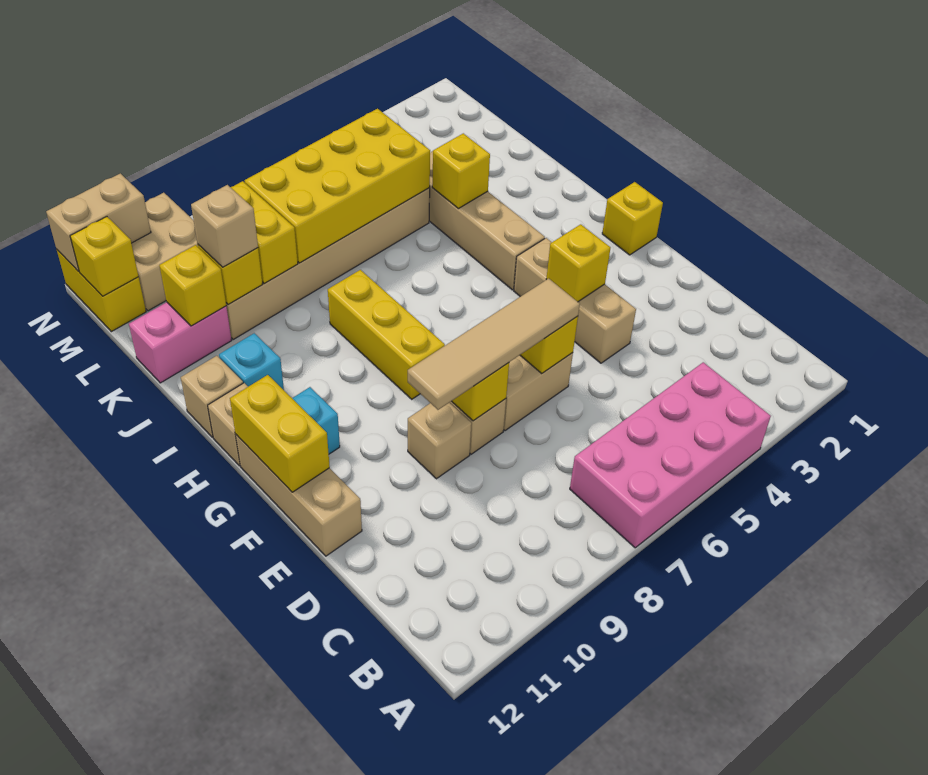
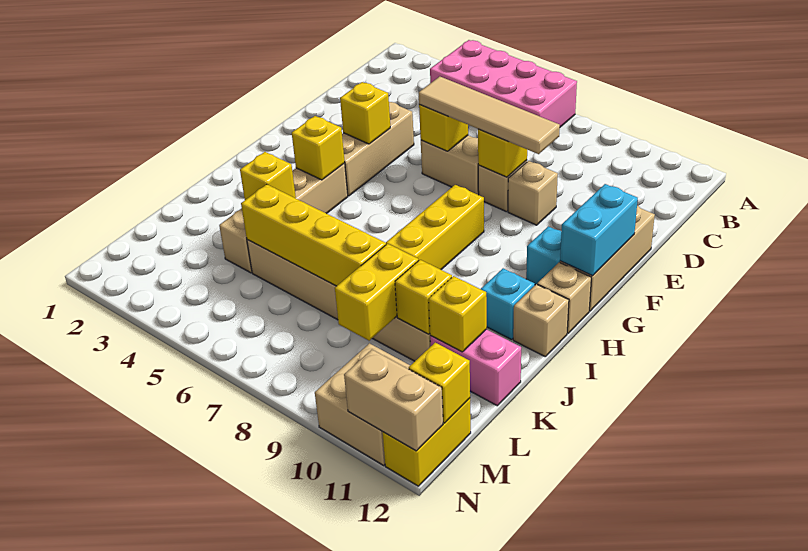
yellow 1x2 brick [230,375,330,492] -> cyan 1x2 brick [560,184,638,276]
yellow 1x1 brick [602,182,663,255] -> yellow 1x1 brick moved to [292,116,345,180]
yellow 2x4 brick [245,109,430,263] -> yellow 1x4 brick [241,184,386,286]
tan 1x1 brick [191,185,258,267] -> none

